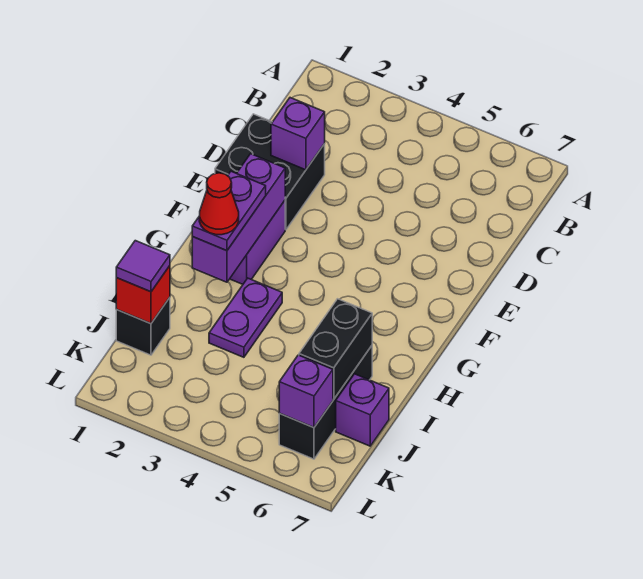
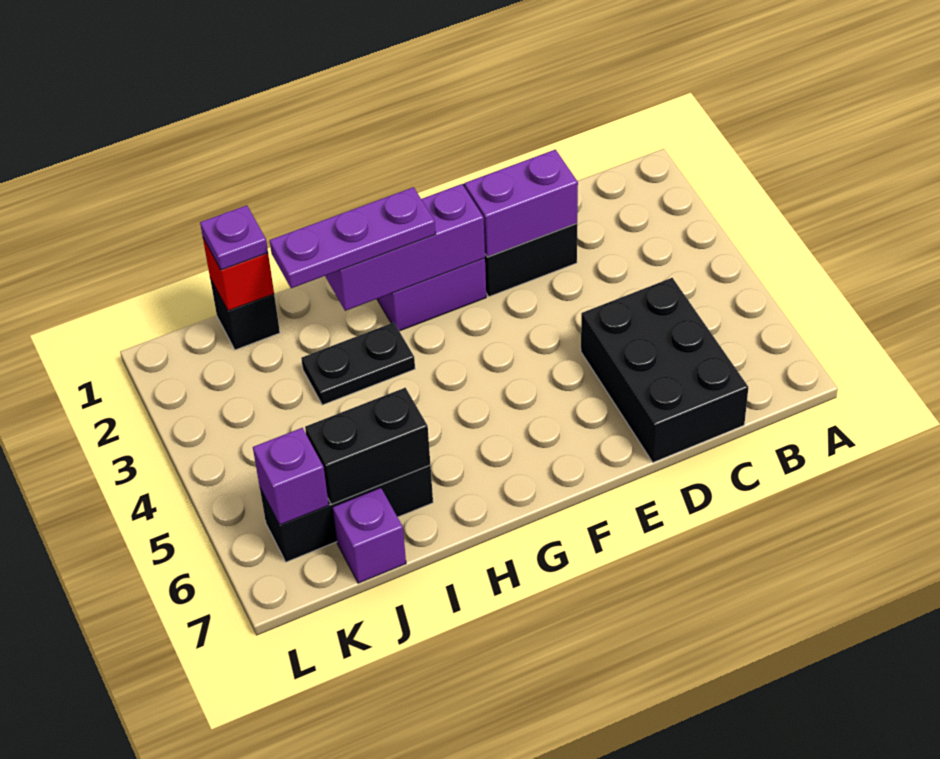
none -> black 2x3 brick [581,278,748,463]
purple 1x1 brick [271,98,325,170] -> purple 1x2 brick [464,150,578,257]
purple 1x2 plate [192,171,266,251] -> purple 1x3 plate [270,187,436,288]
red 1x1 cone [199,173,239,235] -> none
purple 1x2 plate [209,278,282,357] -> black 1x2 plate [301,322,415,405]
purple 1x1 tile [116,241,170,292] -> purple 1x1 plate [200,205,268,270]

